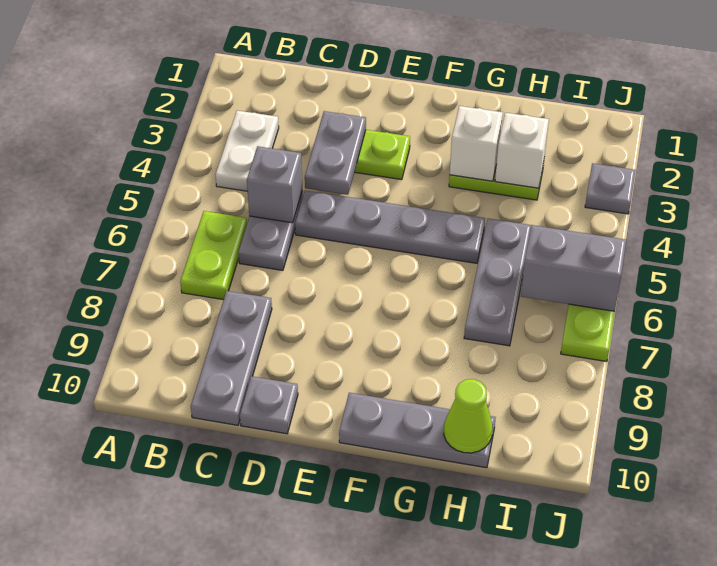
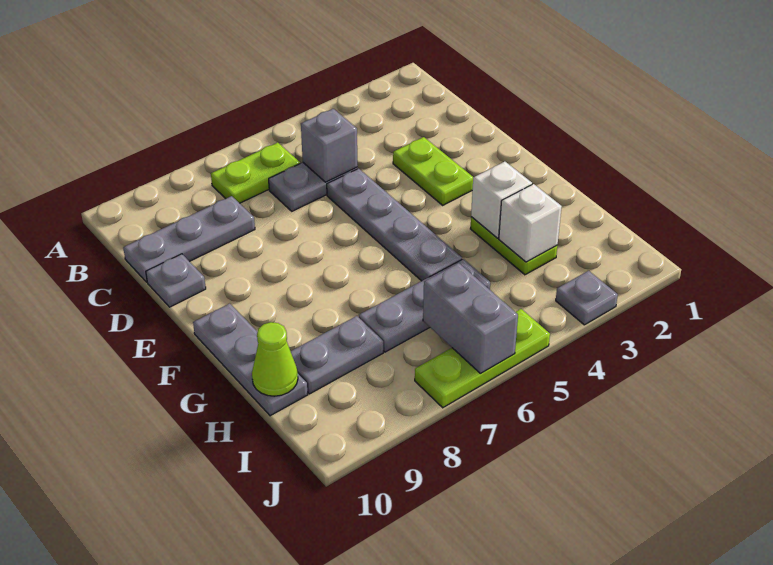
white 1x2 plate [215,111,279,191] -> none
grey 1x2 plate [305,111,366,195] -> grey 1x2 plate moved to [291,316,383,394]

